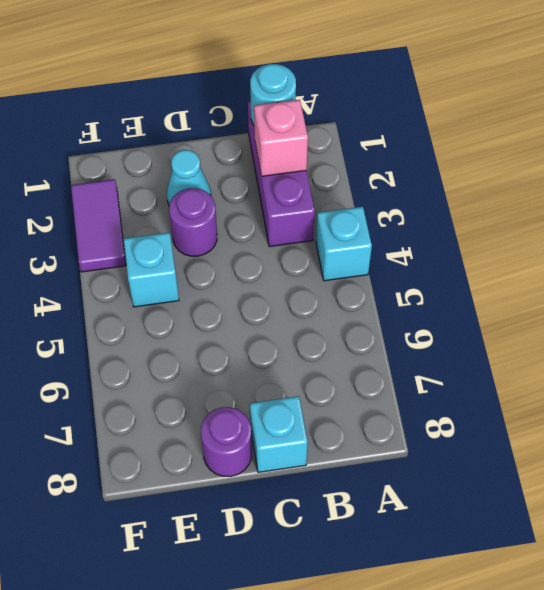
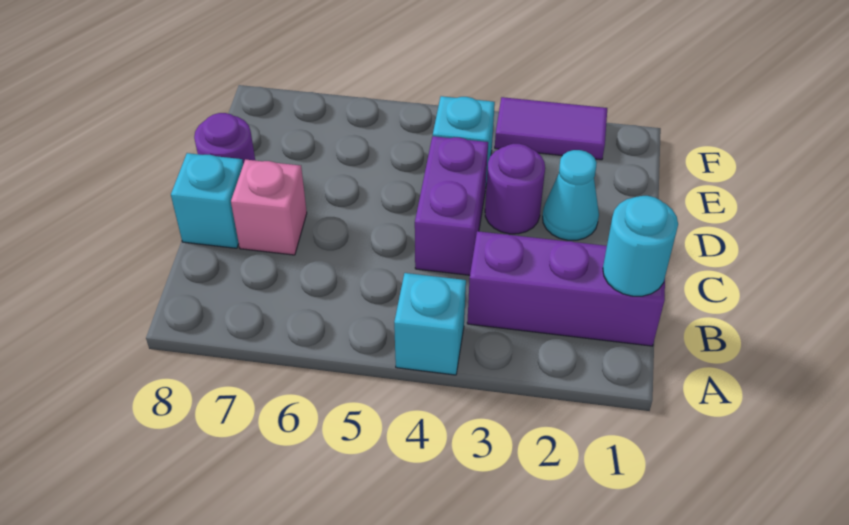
pink 1x1 brick [254,100,308,176] -> pink 1x1 brick moved to [231,159,307,255]
none -> purple 1x2 brick [415,136,488,275]

